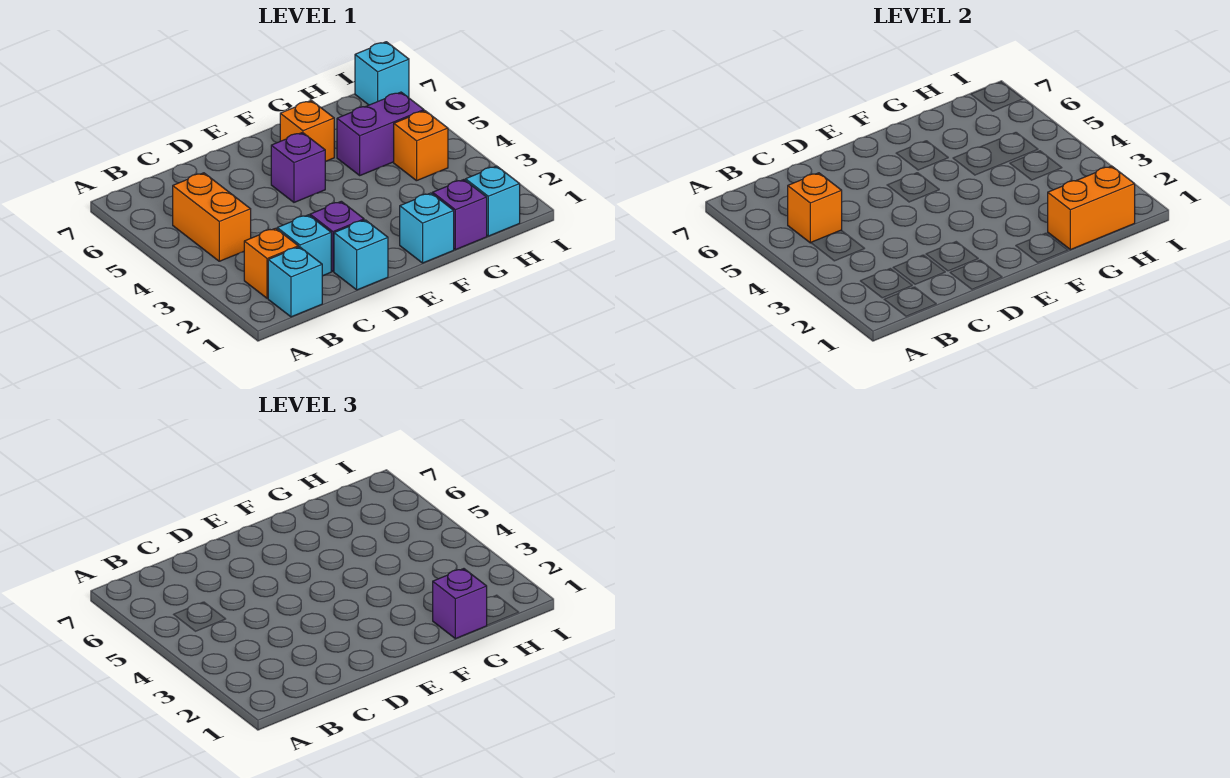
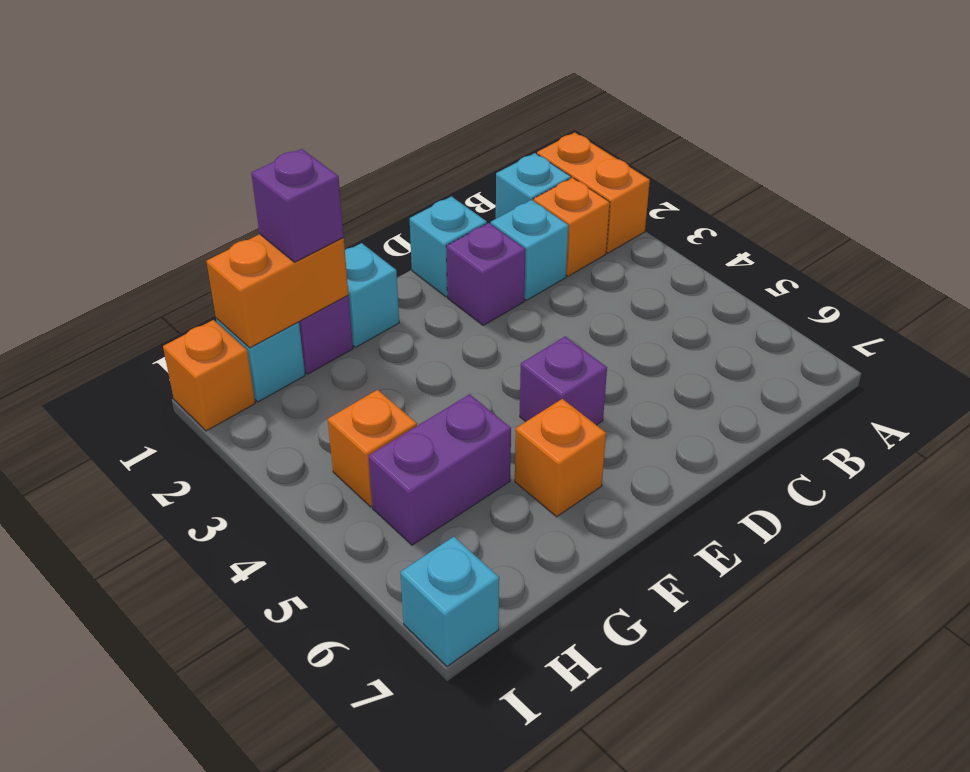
orange 1x2 brick [173,173,251,261] -> orange 1x2 brick moved to [537,133,650,253]
orange 1x1 brick [788,173,842,243] -> orange 1x1 brick moved to [163,320,255,431]

